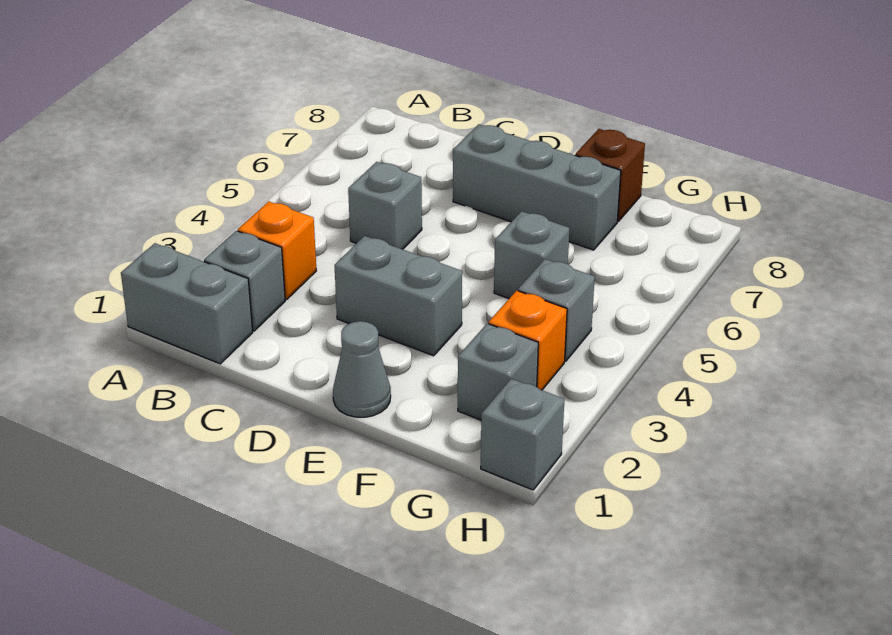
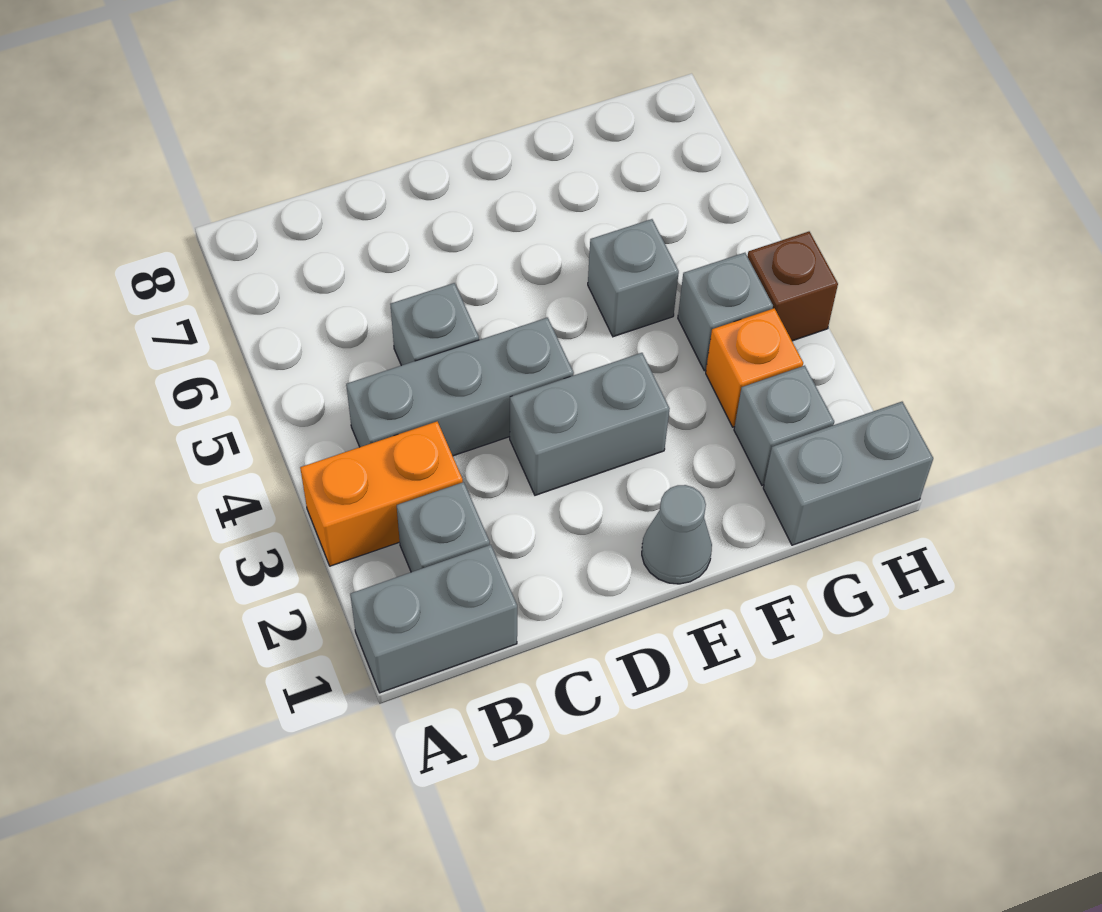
orange 1x1 brick [238,201,316,300] -> orange 1x2 brick [300,421,463,566]
grey 1x3 brick [453,124,621,250] -> grey 1x3 brick moved to [346,318,574,456]
brown 1x1 brick [575,129,645,222] -> brown 1x1 brick moved to [747,232,838,341]
grey 1x1 brick [481,379,564,490] -> grey 1x2 brick [763,402,933,545]

